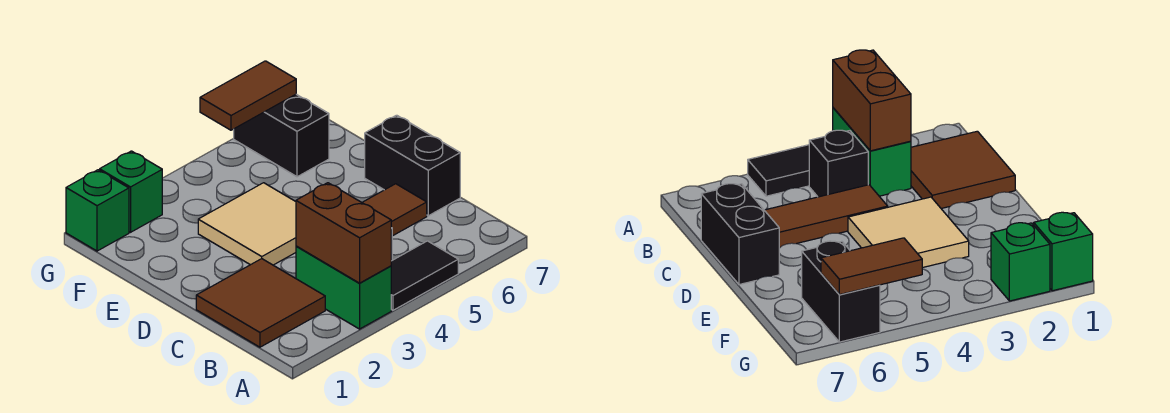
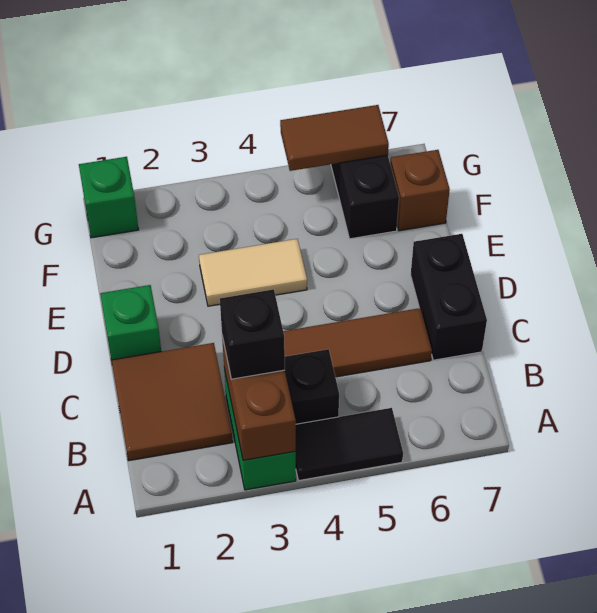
none -> black 1x1 brick [220,289,285,379]
tan 2x2 tile [198,183,296,265] -> tan 1x2 tile [199,239,307,306]
none -> brown 1x1 brick [390,150,450,231]
green 1x1 brick [100,151,162,232] -> green 1x1 brick moved to [100,285,161,360]

